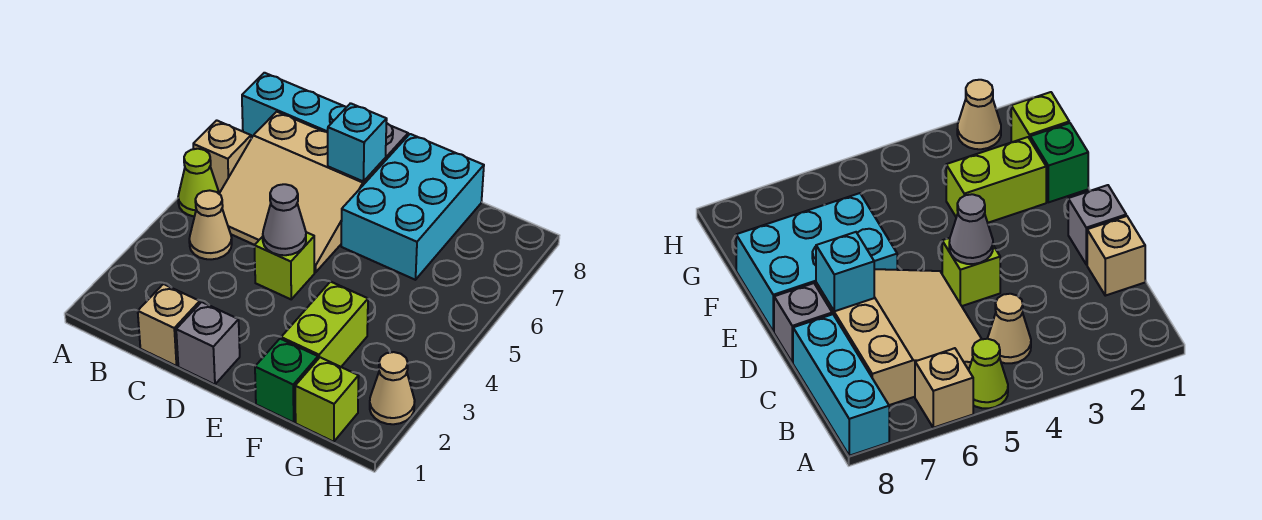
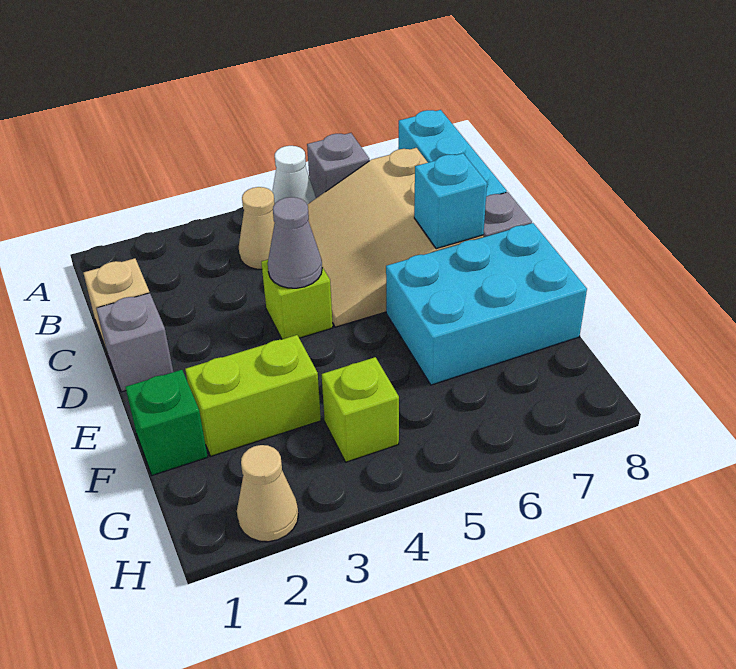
lime 1x1 cone [178,149,219,216] -> white 1x1 cone [272,146,316,204]
tan 1x1 brick [193,120,251,193] -> grey 1x1 brick [307,133,369,198]
lime 1x1 brick [295,357,359,442] -> lime 1x1 brick moved to [322,357,399,462]

